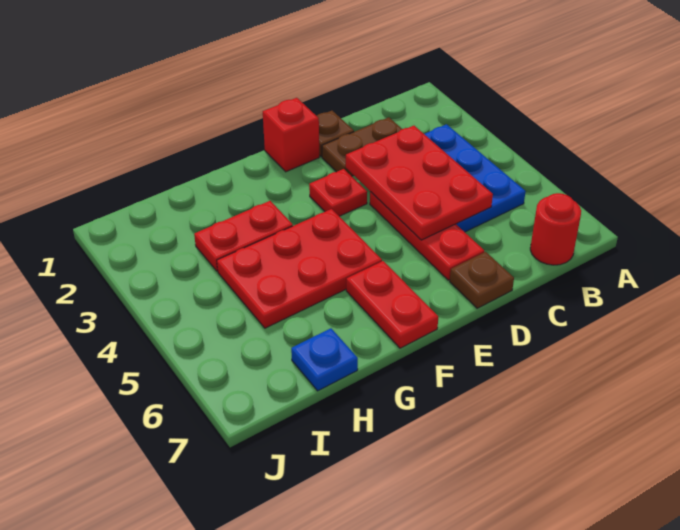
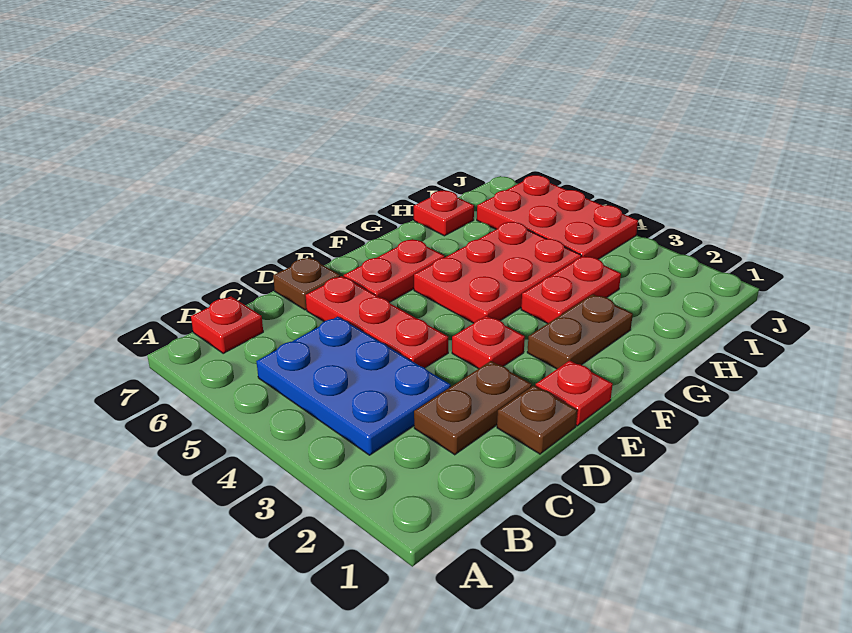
red 1x1 round brick [530,193,581,265] -> red 1x1 plate [191,296,263,353]
red 2x3 plate [346,126,493,240] -> red 2x3 plate moved to [477,175,638,259]
red 1x1 brick [263,98,319,172] -> red 1x1 plate [536,360,613,426]
none -> brown 1x2 plate [527,294,633,369]
red 1x2 plate [346,261,438,348] -> red 1x2 plate turned to [344,239,445,302]
blue 1x1 plate [291,328,358,391] -> red 1x1 plate [414,191,474,236]

